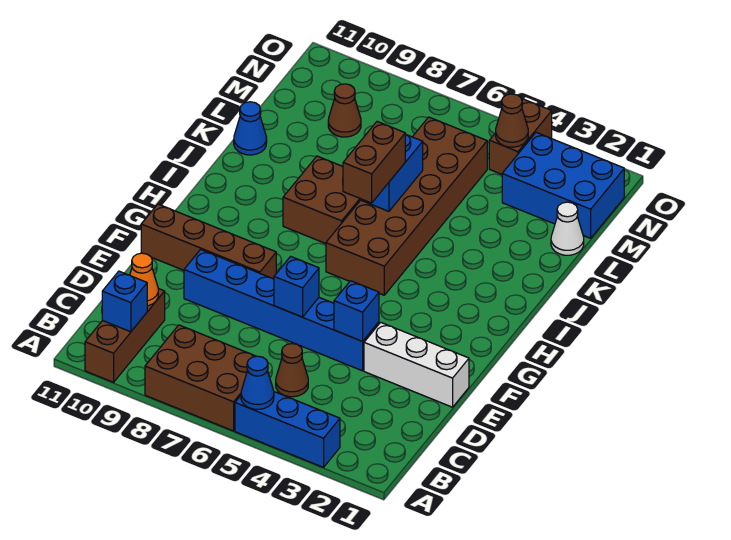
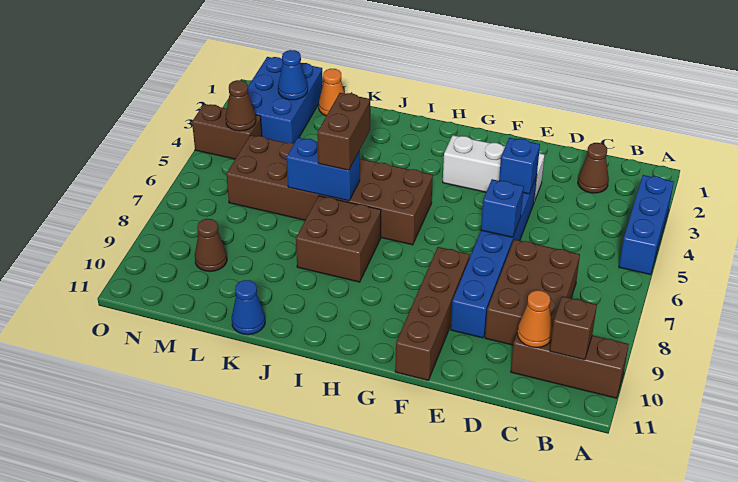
blue 1x1 cone [241,356,274,409] -> blue 1x1 cone moved to [278,50,308,100]
brown 2x3 brick [145,325,256,431] -> brown 2x3 brick moved to [485,239,580,345]
blue 1x1 brick [102,271,147,332] -> brown 1x1 brick [550,296,597,360]
brown 1x1 cone [276,344,308,397] -> brown 1x1 cone moved to [578,143,609,193]
white 1x3 brick [364,322,469,407] -> white 1x3 brick turned to [443,135,545,202]
brown 1x2 brick [343,122,405,203] -> brown 1x2 brick turned to [317,93,370,170]
white 1x1 cone [551,202,584,255] -> orange 1x1 cone [319,69,345,116]

